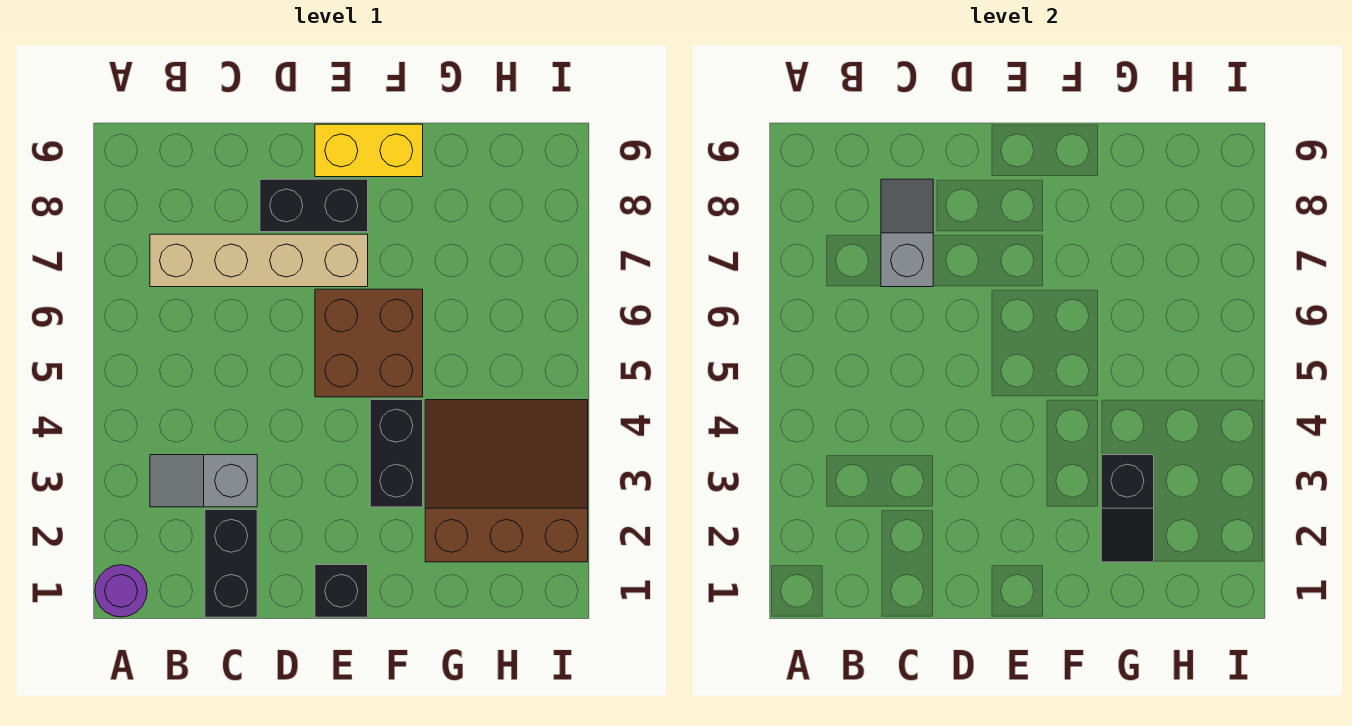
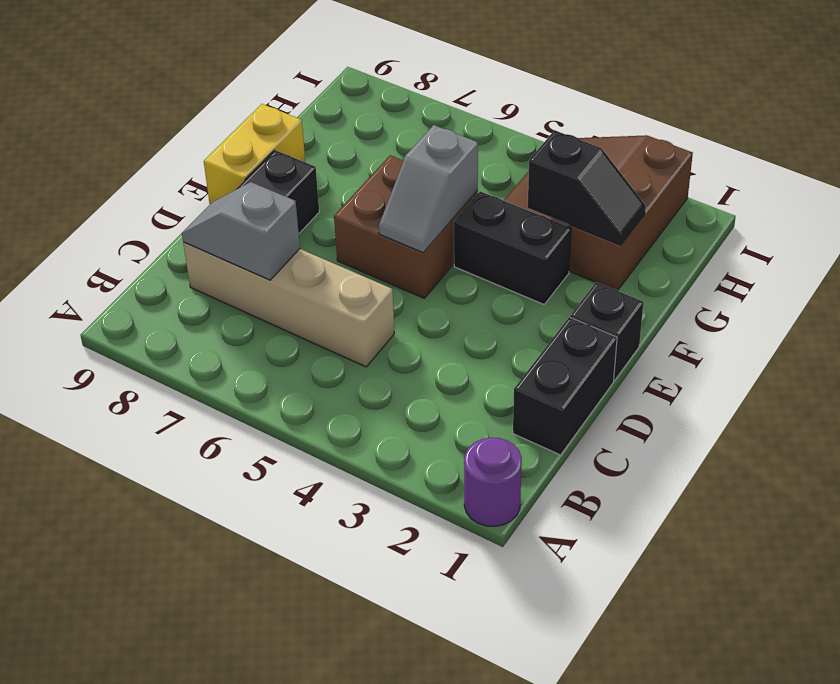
grey 1x2 slope [150,455,257,507] -> grey 1x2 slope moved to [379,125,478,253]
tan 1x4 brick [150,234,368,287] -> tan 1x4 brick turned to [183,242,394,367]
black 1x2 brick [205,510,257,617] -> black 1x2 brick turned to [513,317,617,455]

